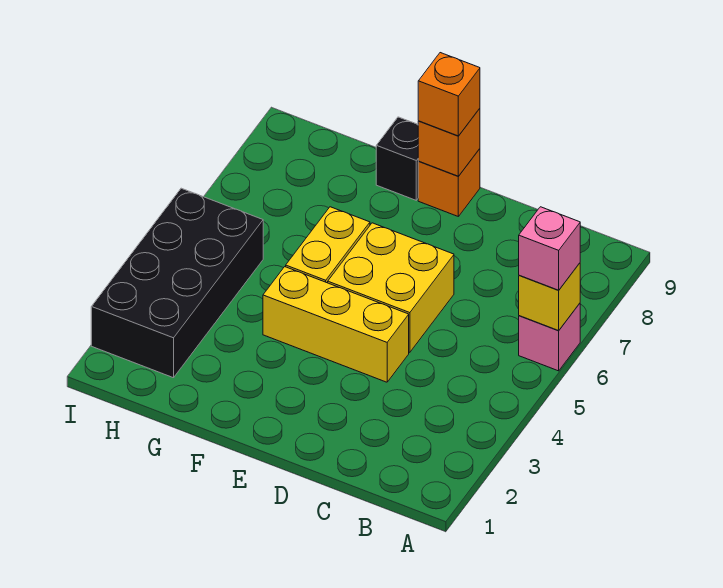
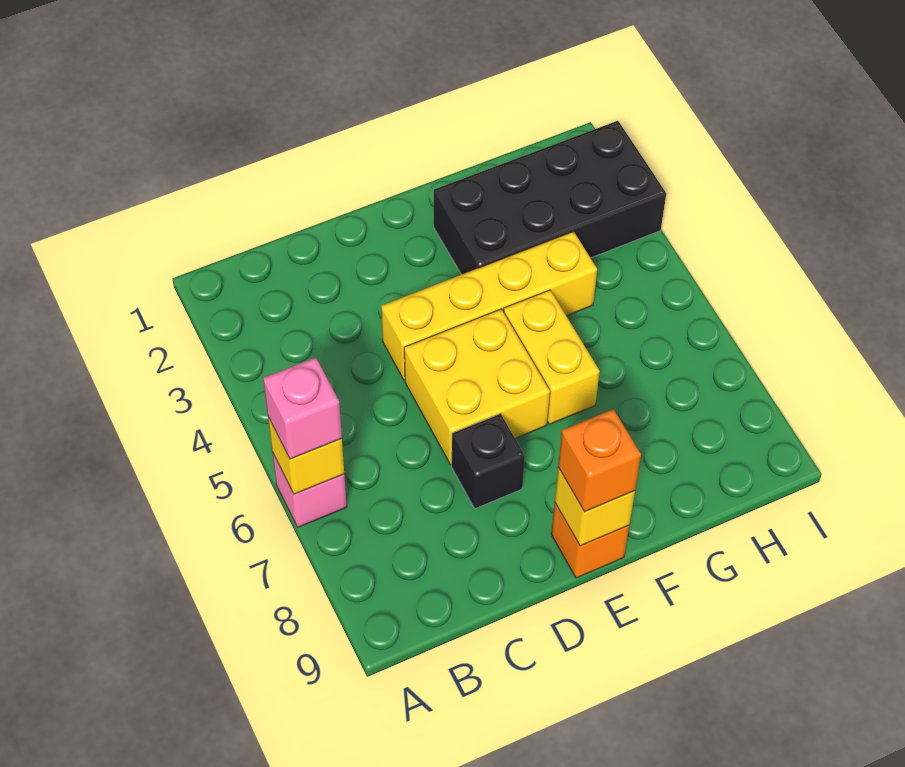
yellow 1x3 brick [263,267,409,382] -> yellow 1x4 brick [381,231,597,380]
orange 1x1 brick [418,109,480,176] -> yellow 1x1 brick [555,468,635,546]
black 1x1 brick [376,117,419,200] -> black 1x1 brick moved to [452,414,525,509]
black 2x4 brick [91,188,263,378] -> black 2x4 brick turned to [434,121,666,275]

